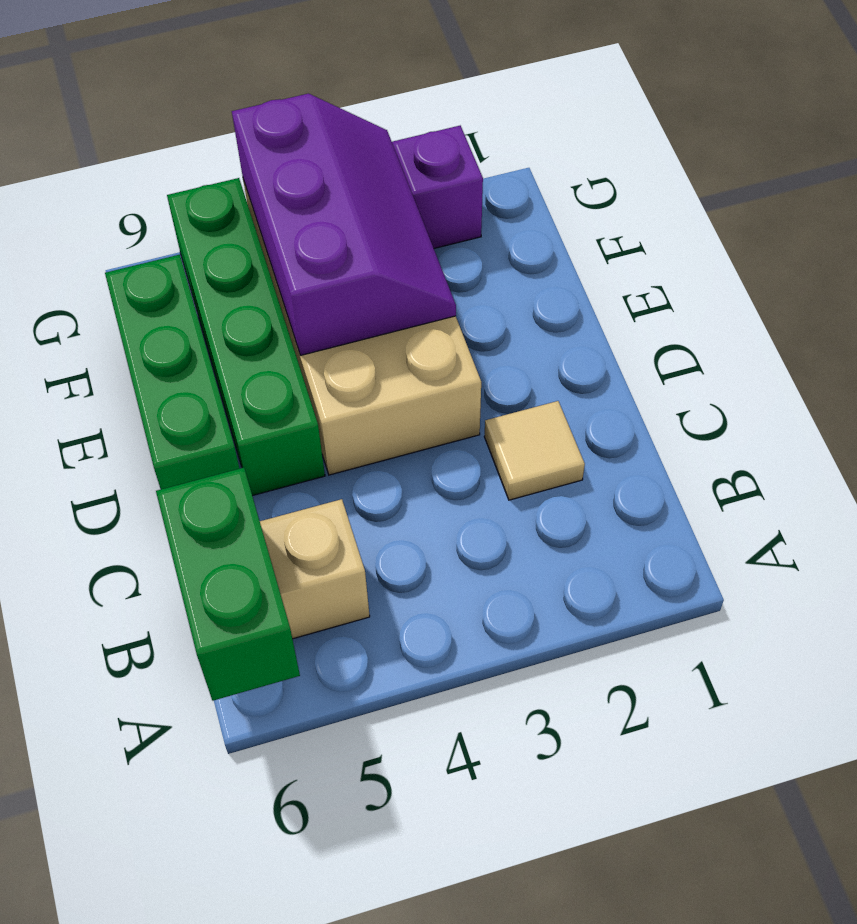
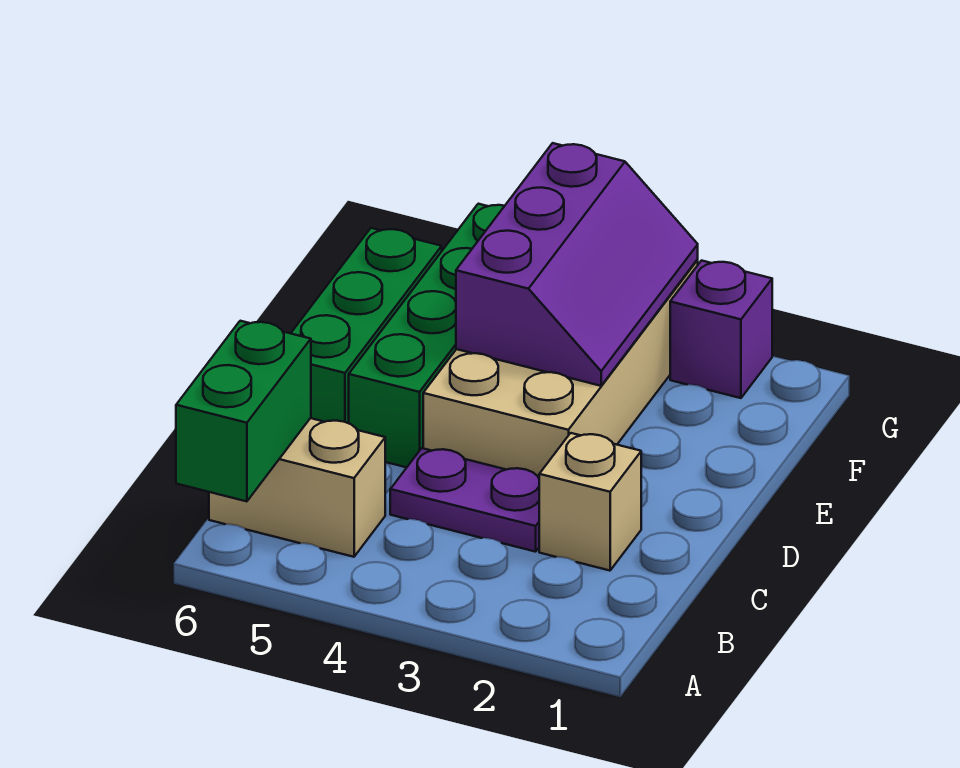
tan 1x1 tile [484,401,585,500] -> tan 1x1 brick [539,433,641,571]
none -> purple 1x2 plate [390,448,539,552]

